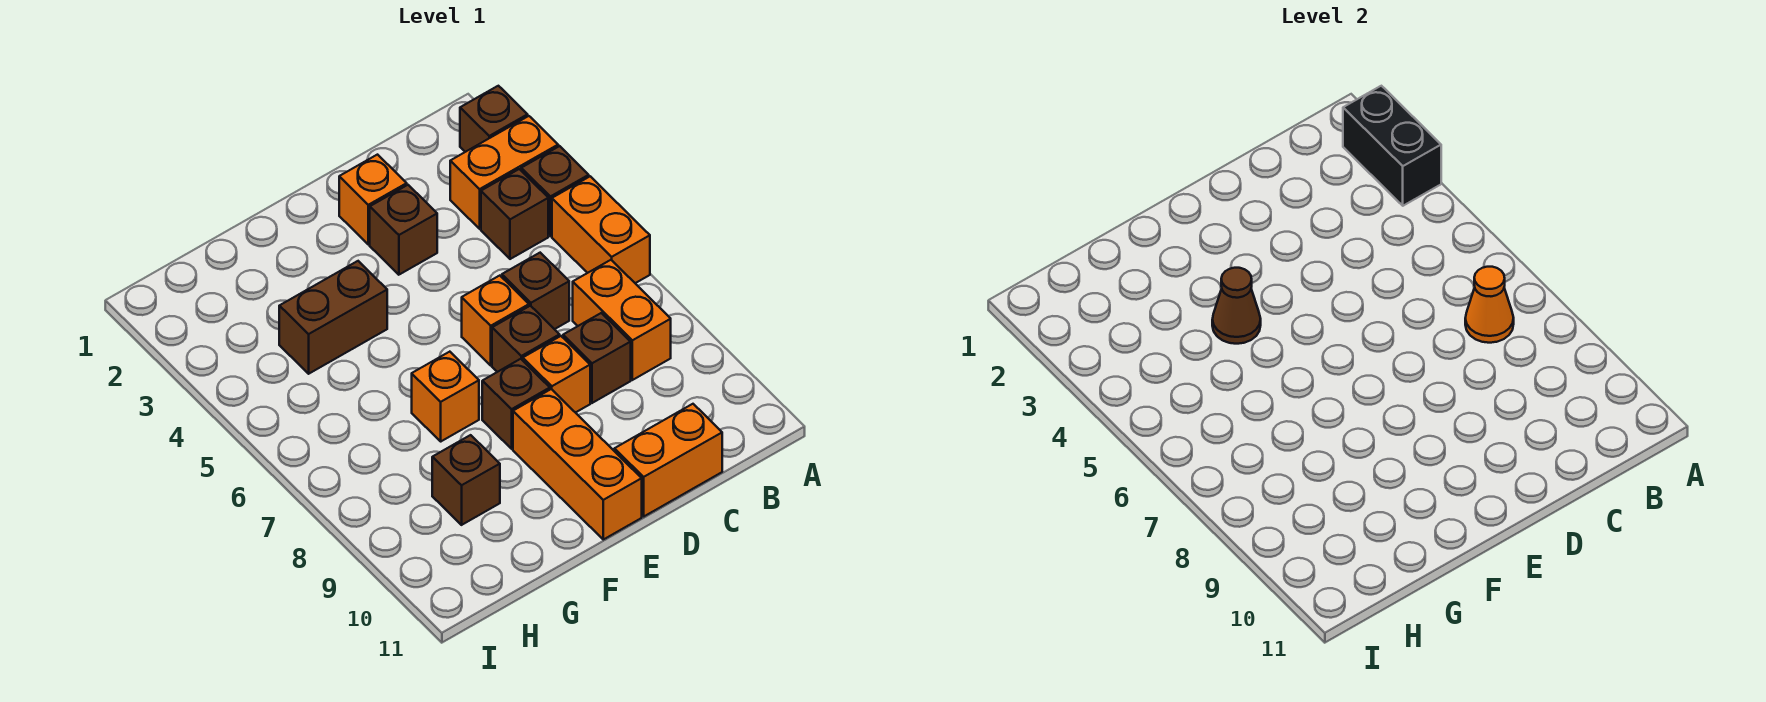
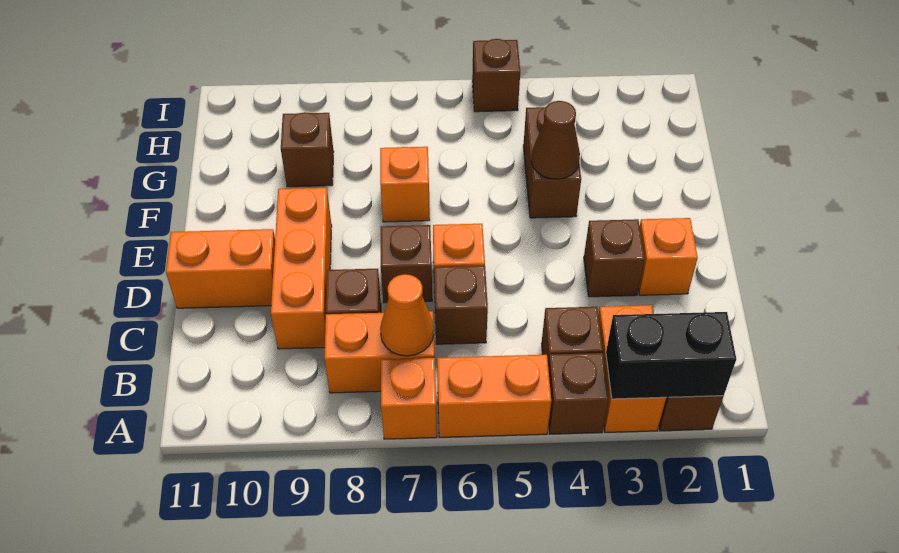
orange 1x2 brick [614,404,722,516] -> orange 1x2 brick turned to [166,229,275,308]
orange 1x1 brick [523,336,590,413] -> orange 1x1 brick moved to [381,358,437,439]
brown 1x1 brick [482,359,550,449] -> brown 1x1 brick moved to [472,39,520,112]
orange 1x3 brick [513,389,642,539] -> orange 1x3 brick turned to [271,188,332,349]

